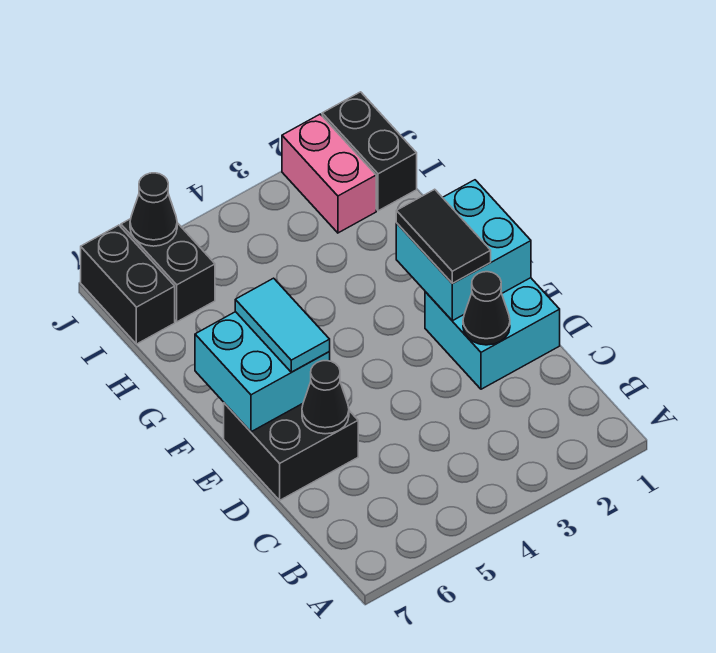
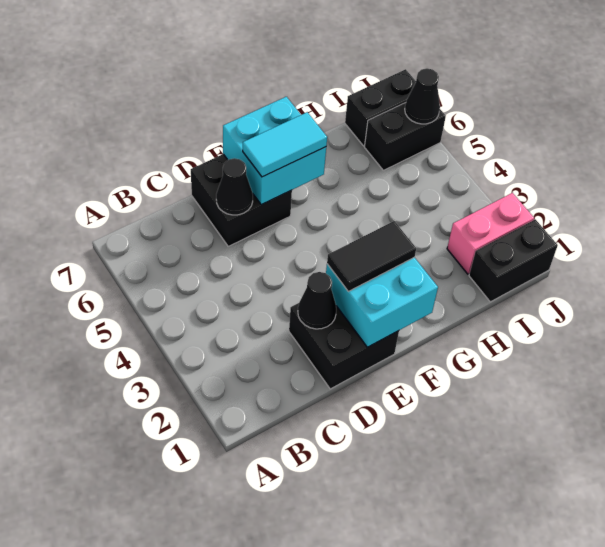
cyan 2x2 brick [425,278,560,389] -> black 2x2 brick [289,303,399,389]

